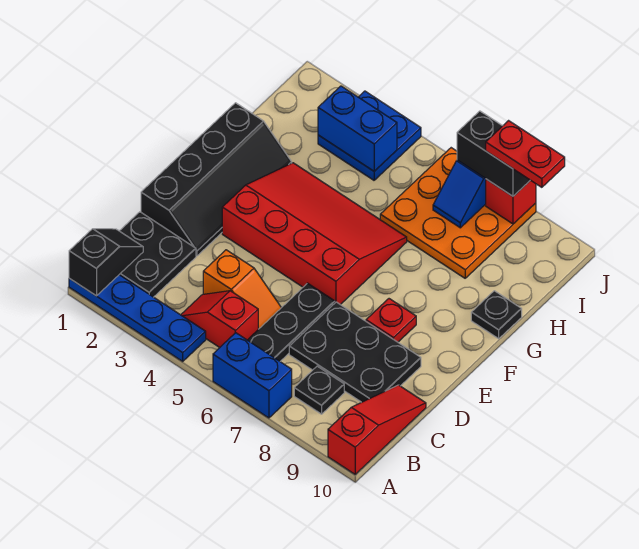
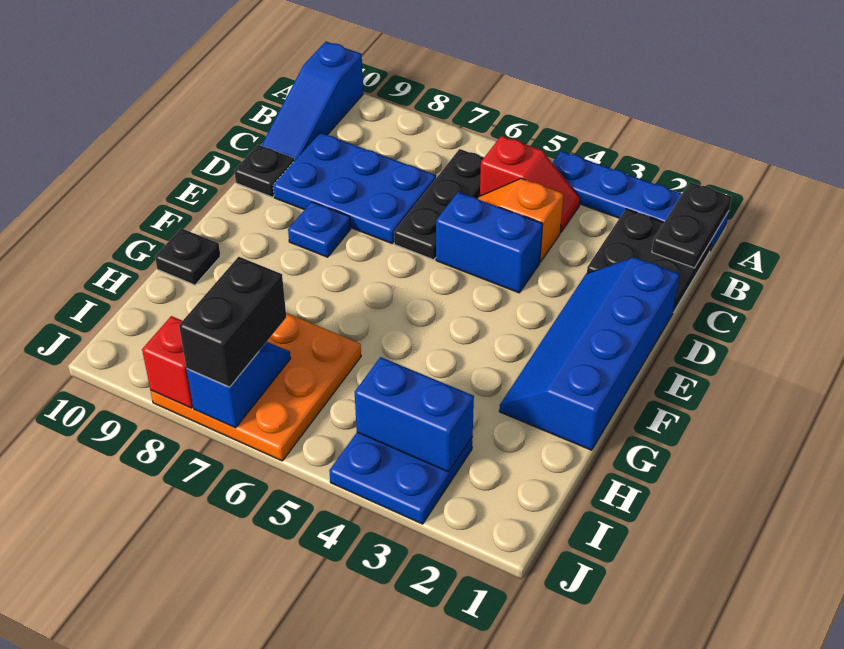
black 1x2 slope [69,229,143,296] -> black 1x2 plate [652,182,732,268]
blue 1x2 brick [213,333,292,418] -> blue 1x2 brick moved to [436,192,543,293]
red 1x3 slope [328,385,426,474] -> blue 1x3 slope [261,41,363,160]
black 1x1 plate [294,366,344,414] -> black 1x1 plate moved to [234,145,295,197]
black 2x3 plate [289,302,421,402] -> blue 2x3 plate [273,133,436,243]
black 2x4 slope [141,103,292,256] -> blue 2x4 slope [499,257,679,450]
red 3x4 slope [222,163,407,305] -> none
red 1x1 plate [366,299,416,342] -> blue 1x1 plate [288,202,351,257]
black 1x2 brick [457,111,530,196] -> black 1x2 brick turned to [179,257,286,387]
red 1x2 plate [486,121,565,187] -> none

